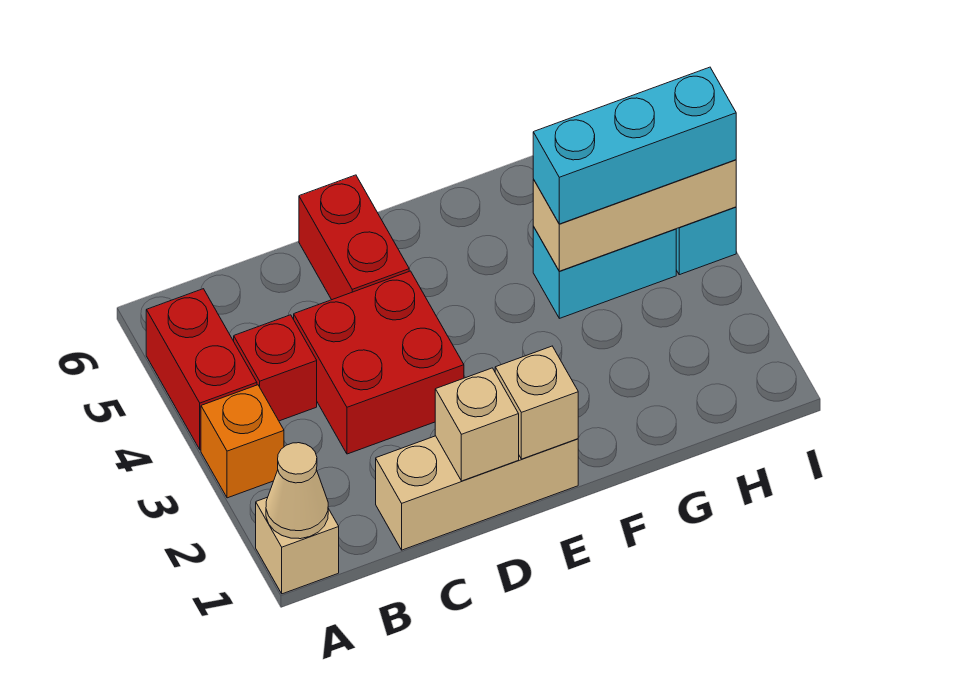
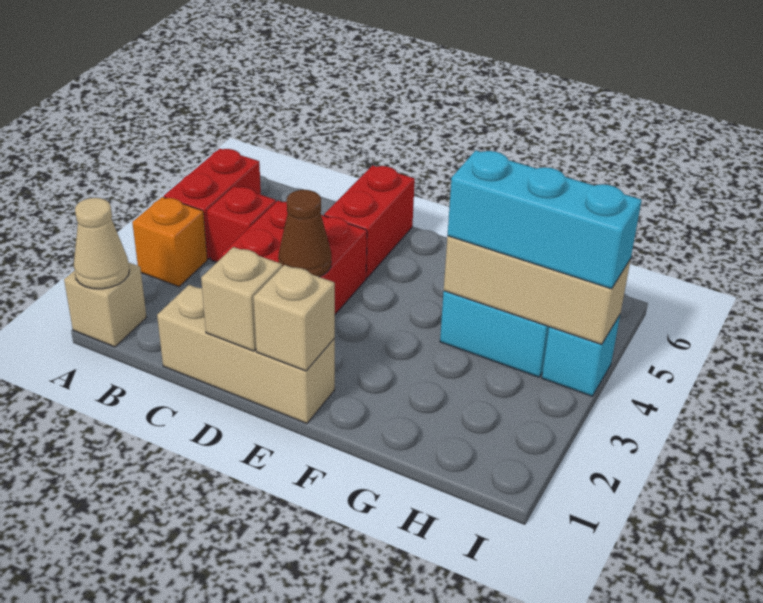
none -> brown 1x1 cone [278,190,331,277]

